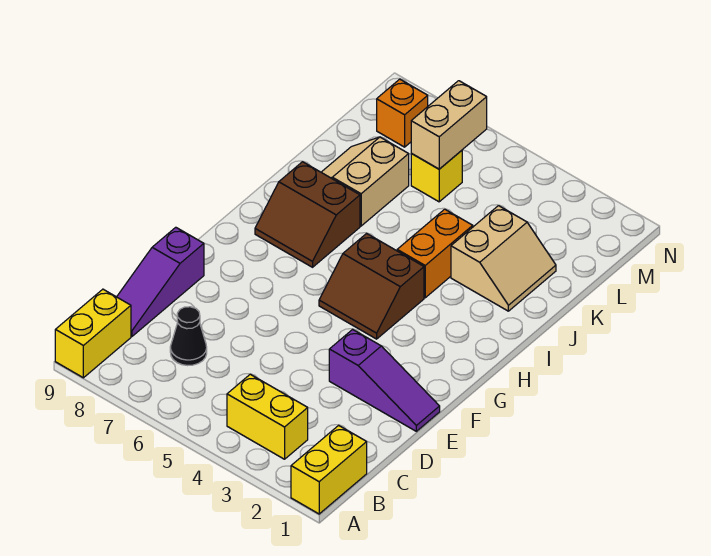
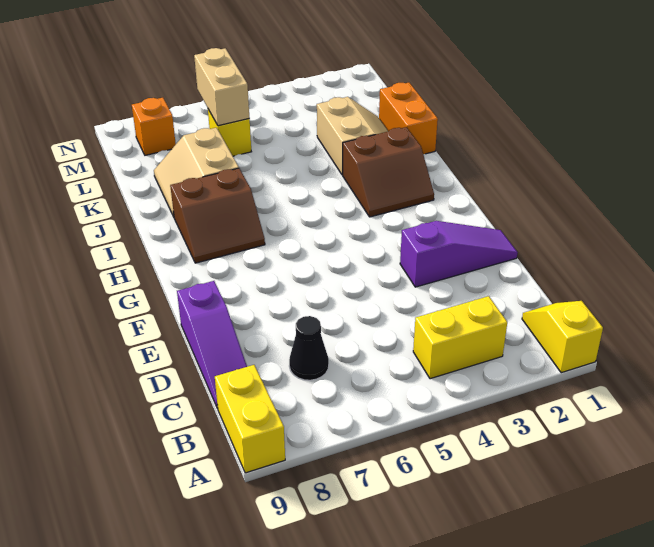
yellow 1x2 brick [291,425,367,514] -> yellow 1x2 slope [522,301,603,373]
brown 2x2 slope [319,234,424,339] -> brown 2x2 slope moved to [343,127,434,217]
orange 1x2 brick [397,209,473,298] -> orange 1x2 brick moved to [379,83,438,154]

